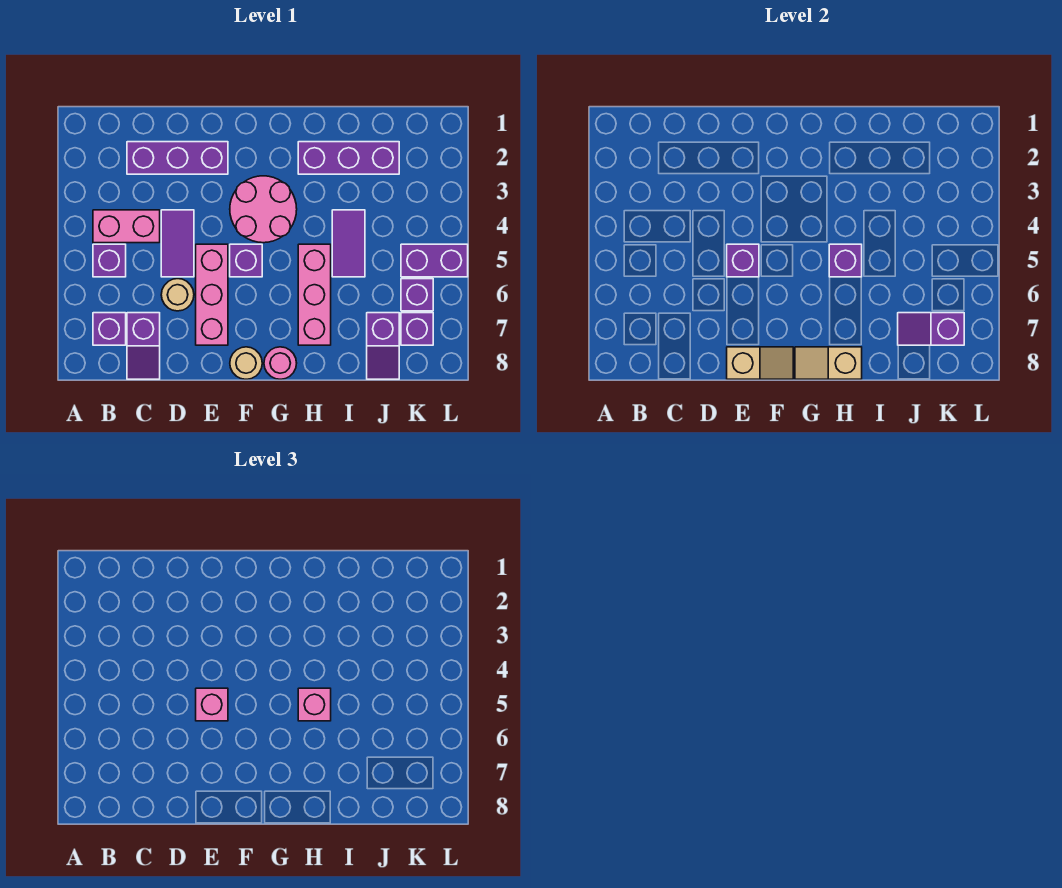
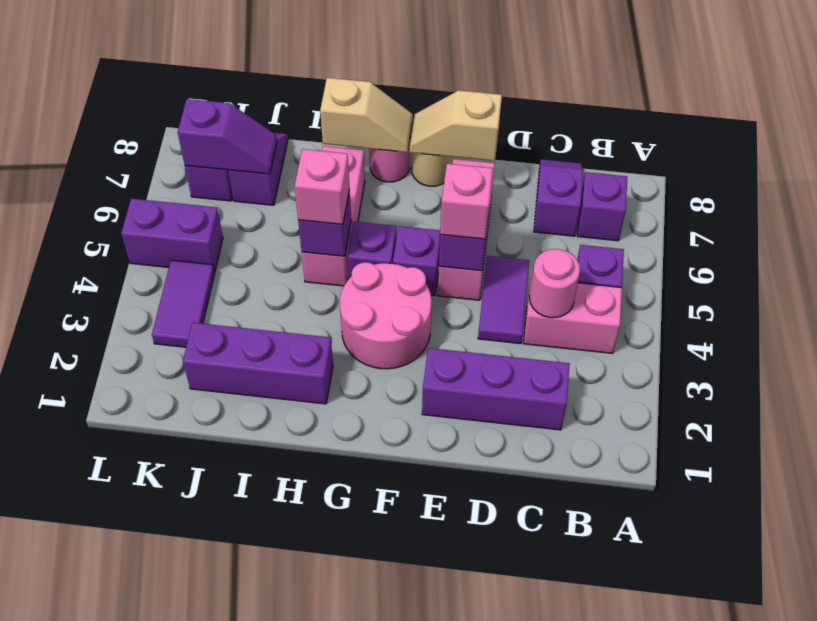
none -> pink 1x1 round brick [529,249,580,318]
tan 1x1 round brick [161,279,194,311] -> none
purple 1x2 tile [332,210,365,277] -> purple 1x2 tile moved to [152,260,215,347]
purple 1x1 brick [401,279,433,311] -> purple 1x1 brick moved to [347,222,396,279]

